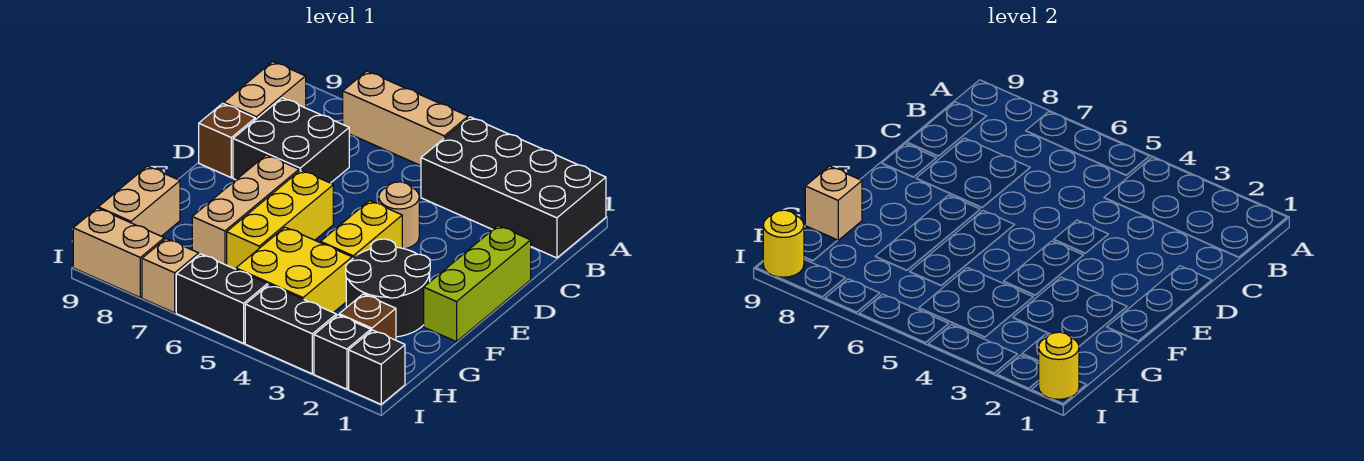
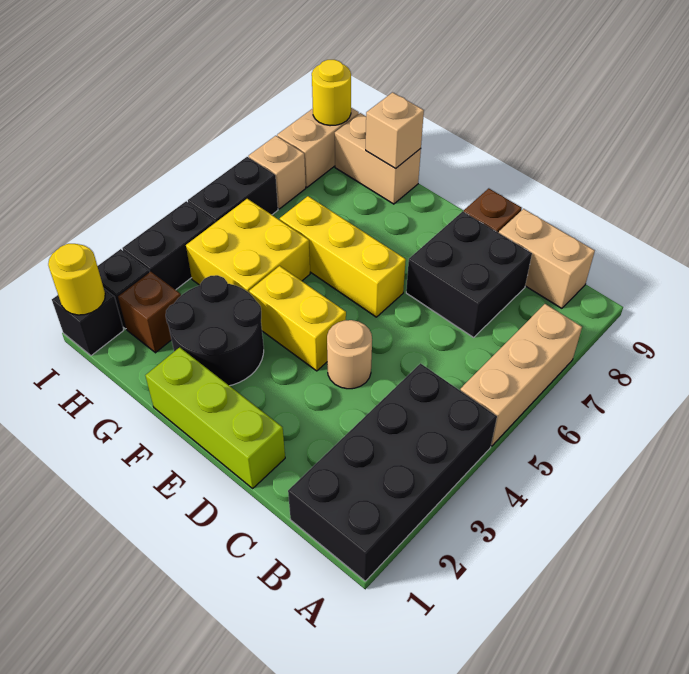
tan 1x3 brick [192,155,299,265] -> none

